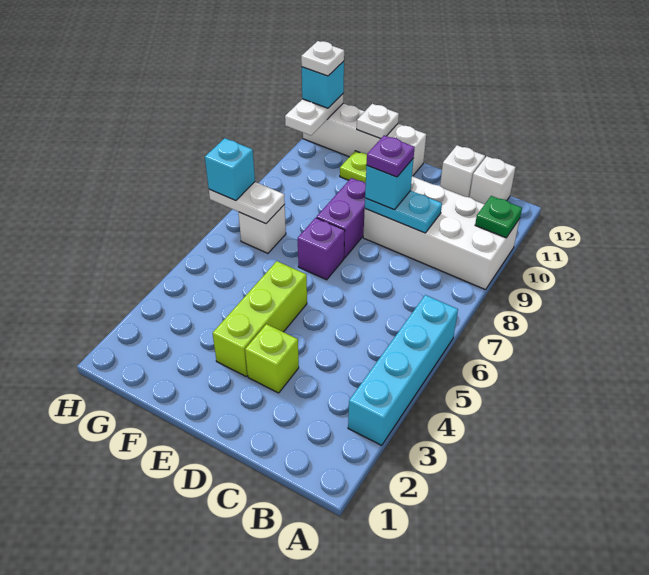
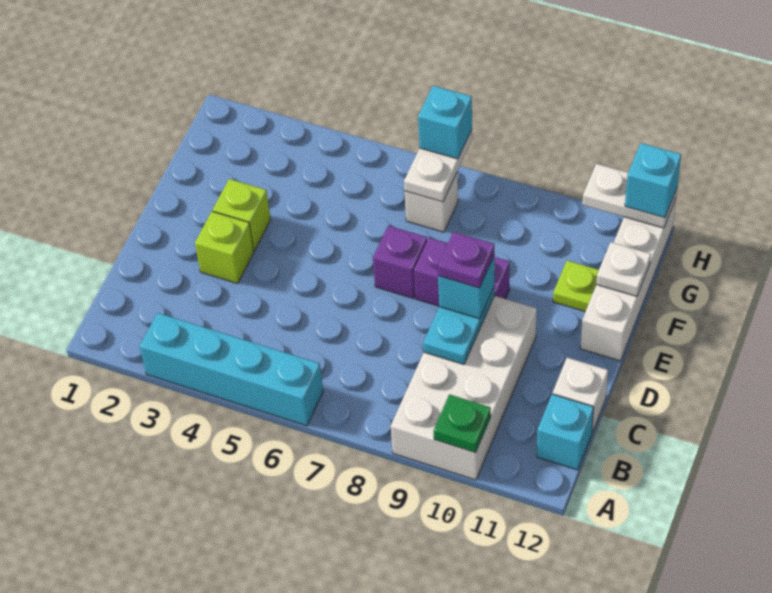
white 1x1 brick [470,156,516,204] -> cyan 1x1 brick [537,394,594,470]
lime 1x3 brick [213,261,307,376] -> lime 1x1 brick [213,179,271,250]
white 1x1 plate [301,41,344,76] -> none

